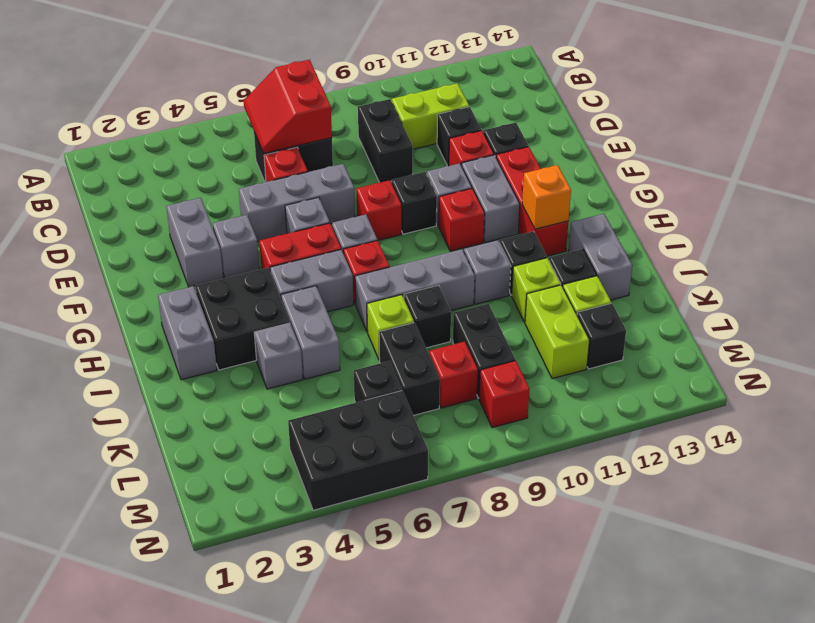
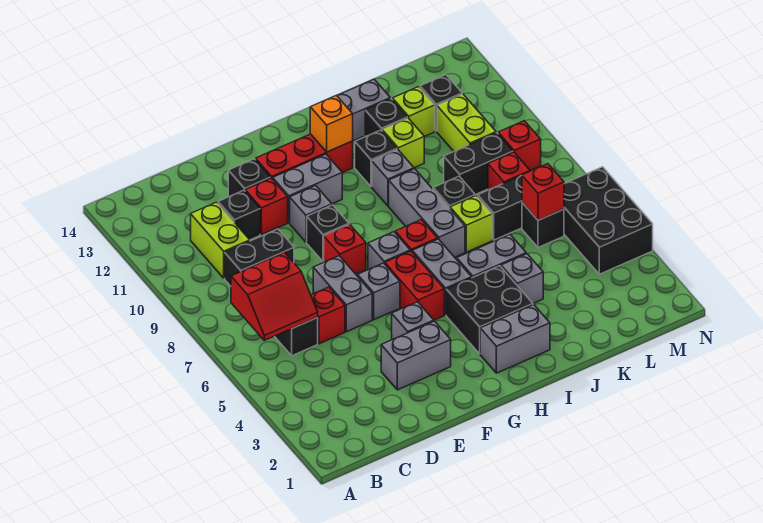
grey 1x3 brick [239,164,355,242] -> grey 1x2 brick [313,256,372,332]
red 1x1 brick [439,189,485,251] -> red 1x1 brick moved to [522,164,564,220]
lime 1x2 brick [525,285,589,379] -> lime 1x2 brick turned to [437,94,496,151]

